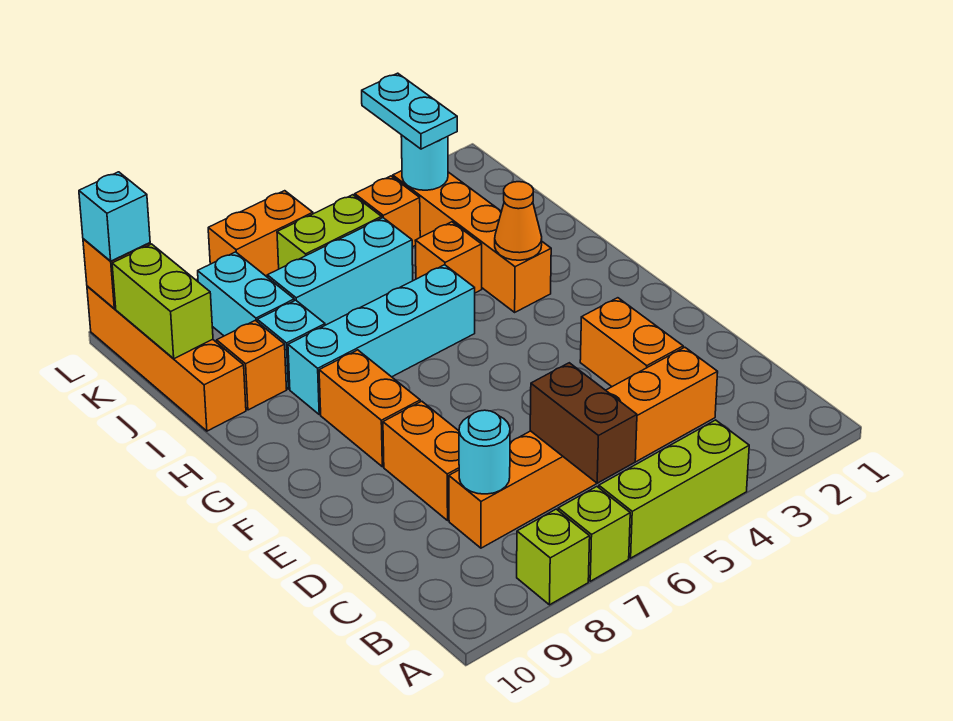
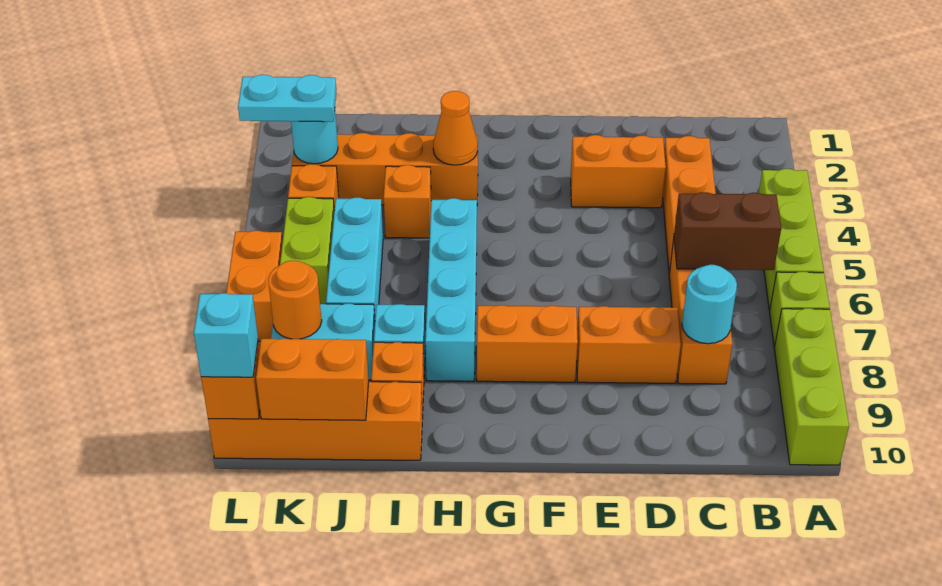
lime 1x1 brick [517,509,590,605] -> lime 1x3 brick [774,308,849,465]
lime 1x2 brick [112,244,213,359] -> orange 1x2 brick [256,339,369,420]
none -> orange 1x1 round brick [268,261,322,339]

